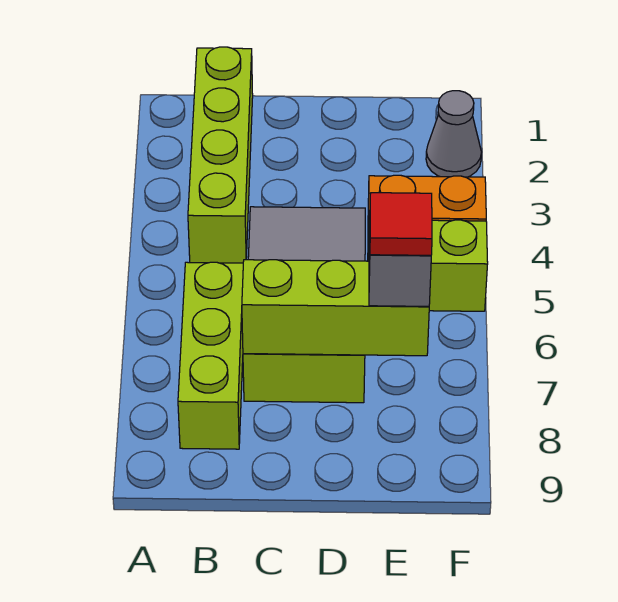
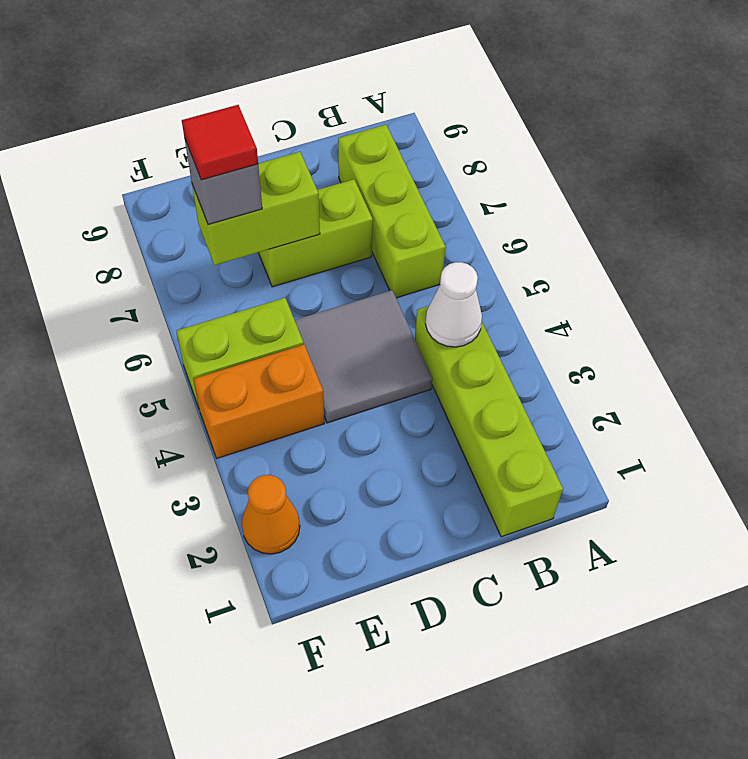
none -> white 1x1 cone [426,262,482,347]
lime 1x3 brick [242,260,429,356] -> lime 1x2 brick [192,152,320,265]
grey 1x1 cone [426,91,481,177] -> orange 1x1 cone [242,475,300,554]

